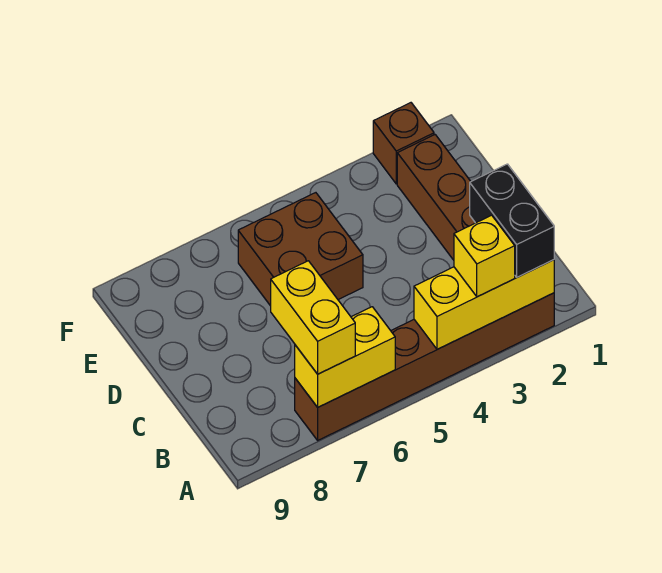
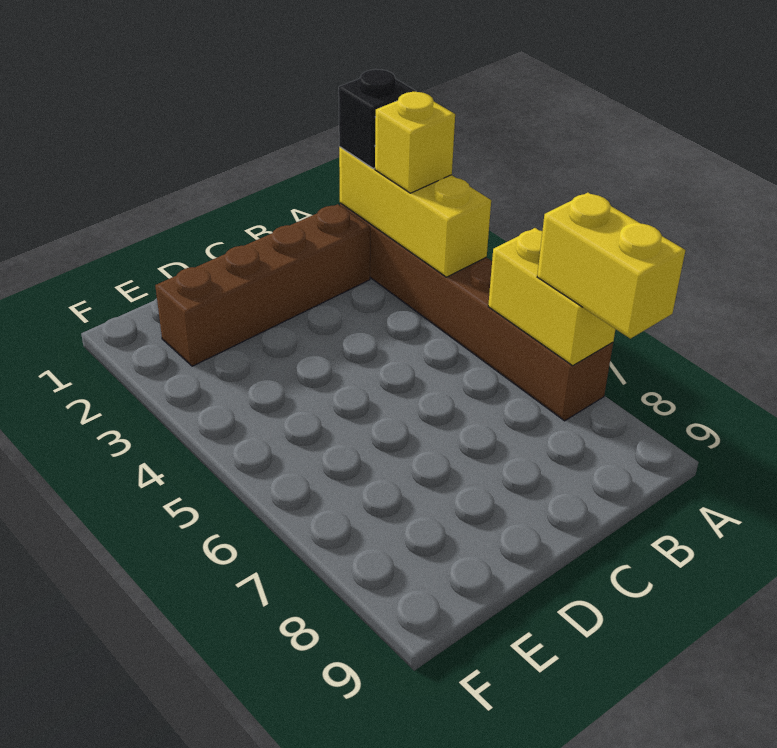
black 1x2 brick [470,164,554,277] -> black 1x1 brick [339,69,416,169]
yellow 1x2 brick [271,261,355,374] -> yellow 1x2 brick turned to [537,193,686,339]
brown 2x2 brick [238,193,363,306] -> none
brown 1x1 brick [373,103,434,184] -> none

